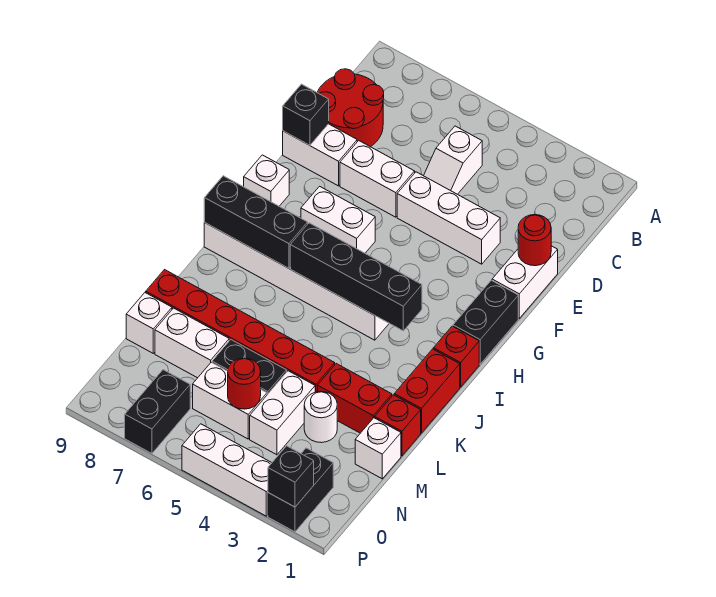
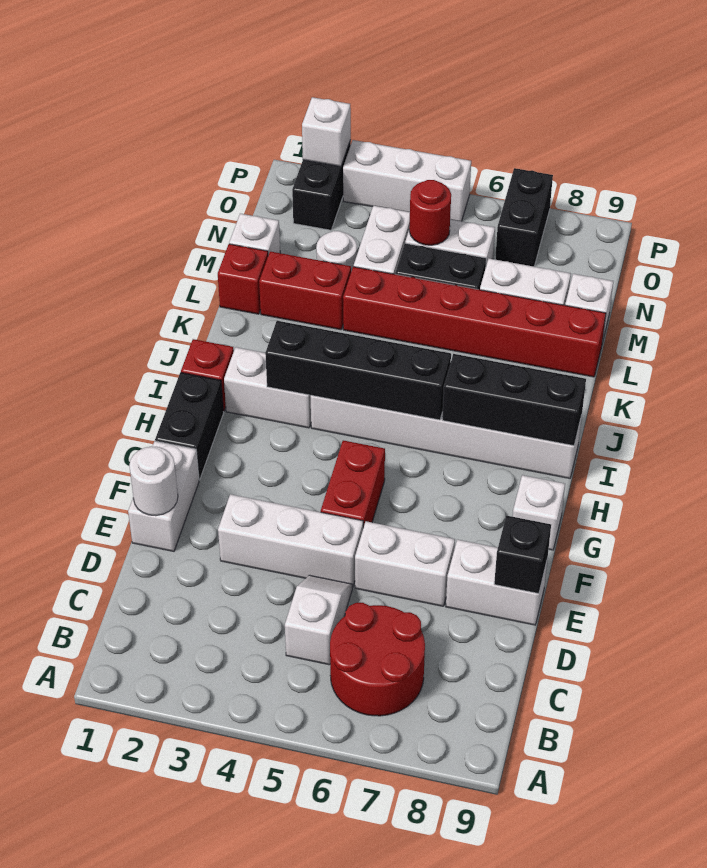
red 2x2 round brick [317,69,384,147] -> red 2x2 round brick moved to [330,603,425,716]
red 1x1 round brick [518,215,551,266] -> white 1x1 round brick [129,446,178,515]
white 1x2 brick [301,186,375,253] -> white 1x2 brick moved to [224,347,311,428]
red 1x2 brick [394,349,460,433] -> red 1x2 brick moved to [321,440,385,528]
black 1x1 brick [268,446,314,507] -> white 1x1 brick [302,97,351,167]

